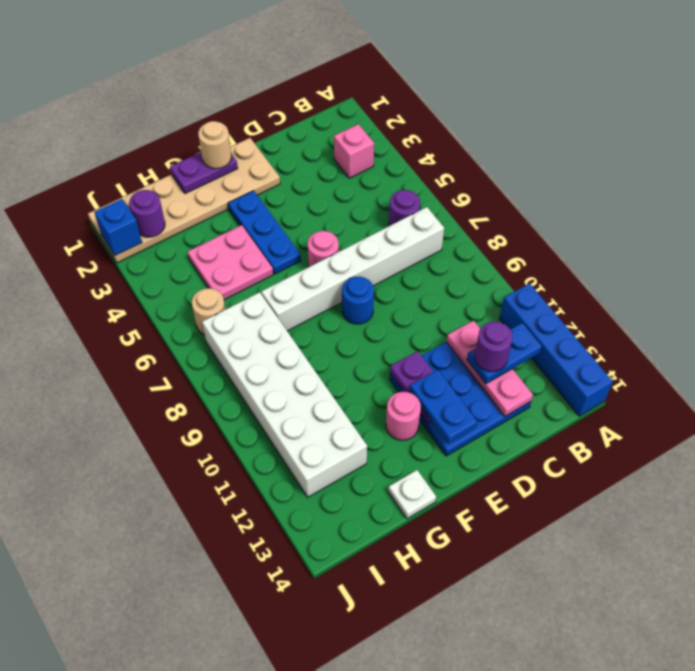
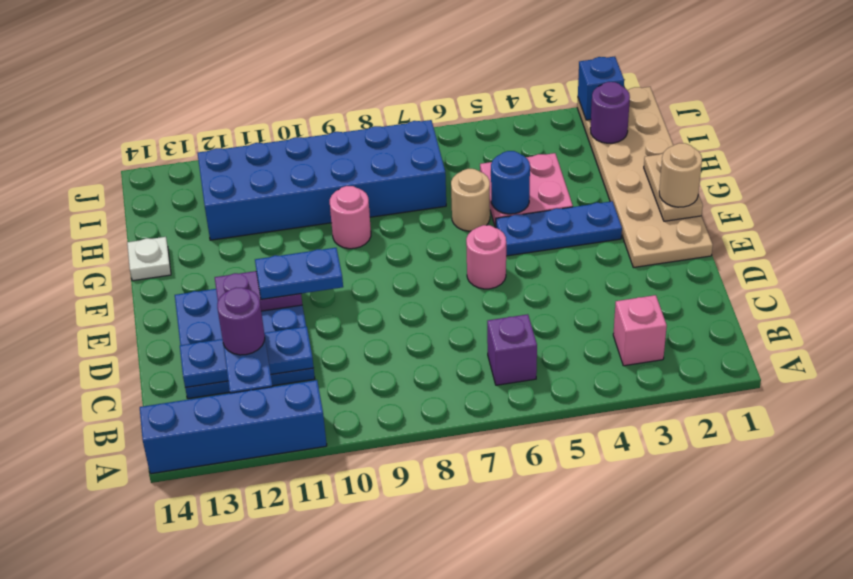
purple 1x1 round brick [389,190,420,226] -> purple 1x1 brick [487,314,537,385]
white 1x6 brick [261,207,444,331] -> none
pink 1x3 plate [446,321,533,416] -> blue 1x3 plate [180,326,314,387]
blue 1x1 round brick [342,276,374,324] -> blue 1x1 round brick moved to [491,151,530,214]
blue 1x2 plate [410,370,477,444] -> blue 1x2 plate moved to [255,248,343,299]
purple 1x2 plate [170,152,238,194] -> tan 1x2 plate [644,153,703,221]
pink 1x1 round brick [386,392,421,440] -> pink 1x1 round brick moved to [330,186,371,249]
white 2x6 brick [202,292,367,497] -> blue 2x6 brick [197,120,446,240]
tan 1x1 round brick [192,288,225,335] -> tan 1x1 round brick moved to [451,169,490,231]

